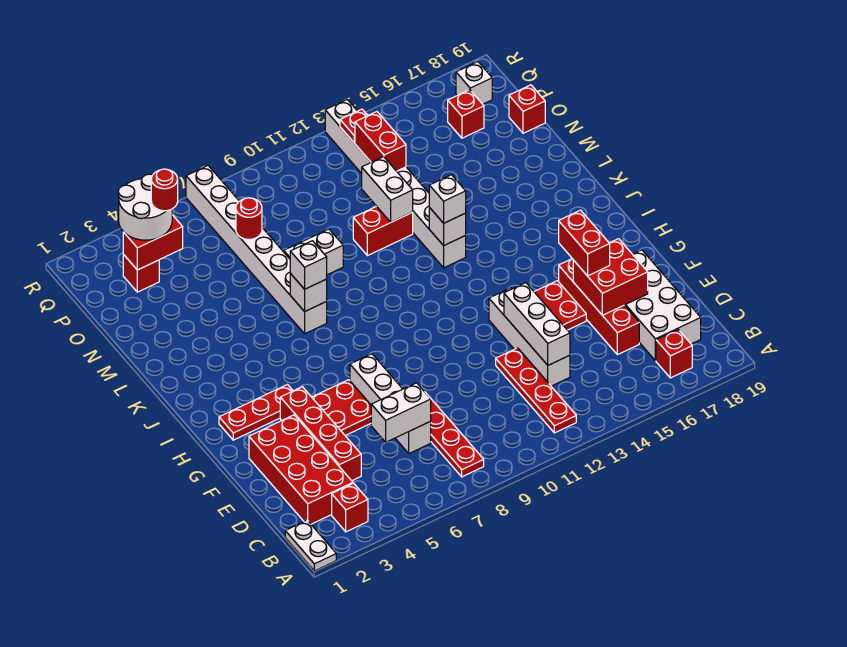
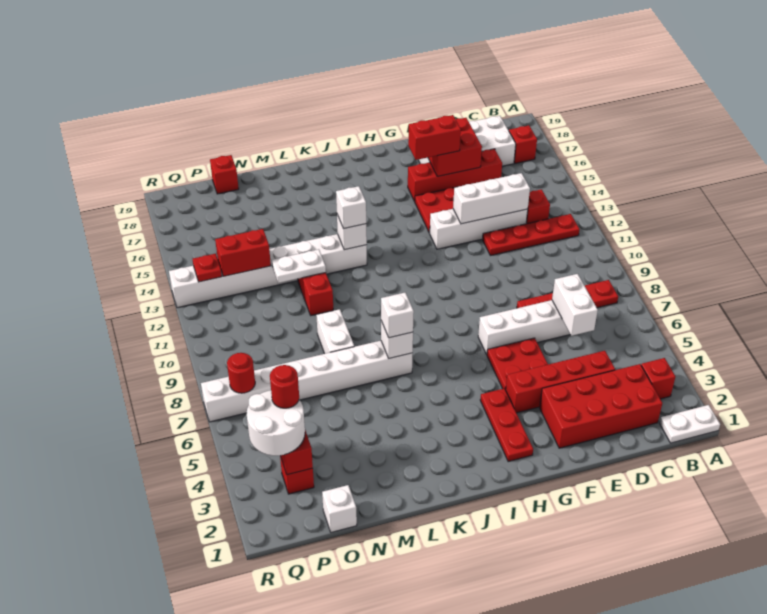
white 1x2 brick [362,157,413,222] -> white 1x2 plate [272,249,326,283]
red 1x1 round brick [236,198,262,239] -> red 1x1 round brick moved to [227,353,255,393]
red 1x1 brick [448,90,484,138] -> red 1x1 brick moved to [526,189,550,224]
white 1x1 brick [456,62,492,104] -> white 1x1 brick moved to [322,485,357,532]

